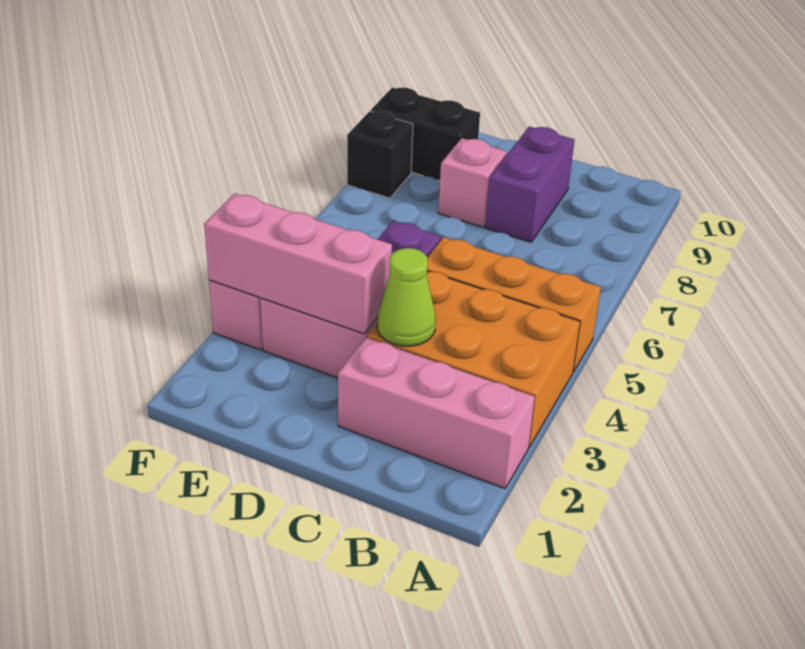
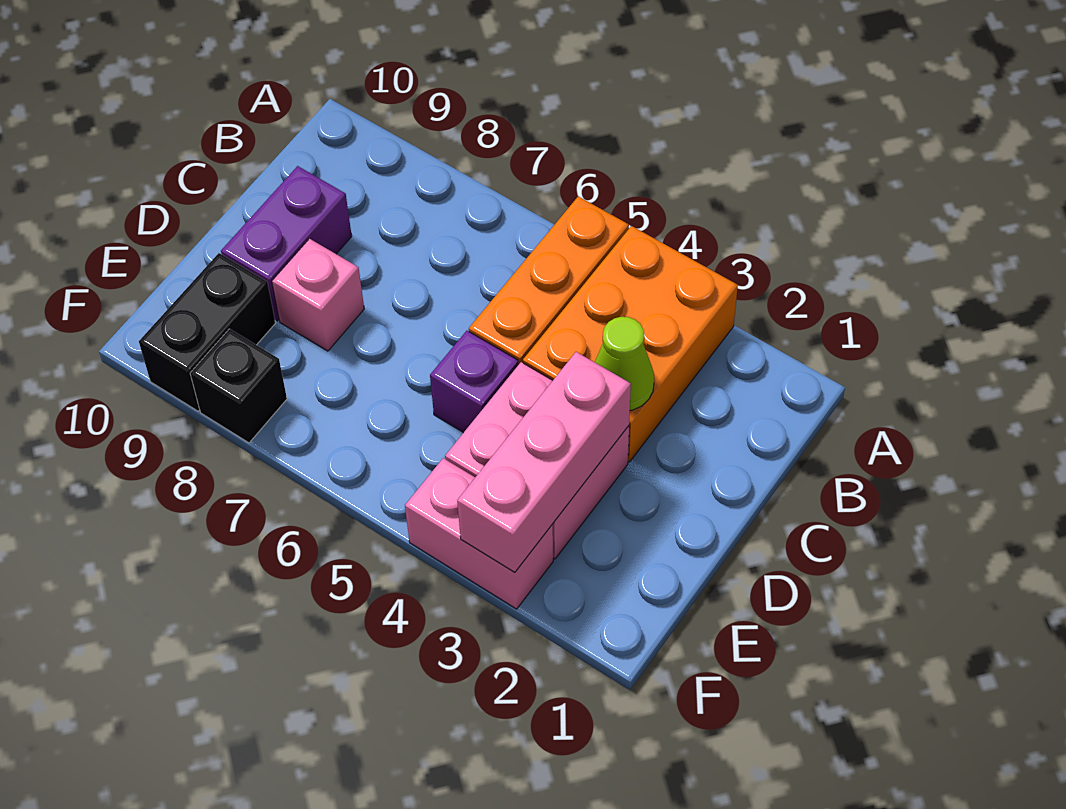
pink 1x3 brick [338,338,535,488] -> none
purple 1x2 brick [485,127,574,242] -> purple 1x2 brick turned to [221,166,352,321]

